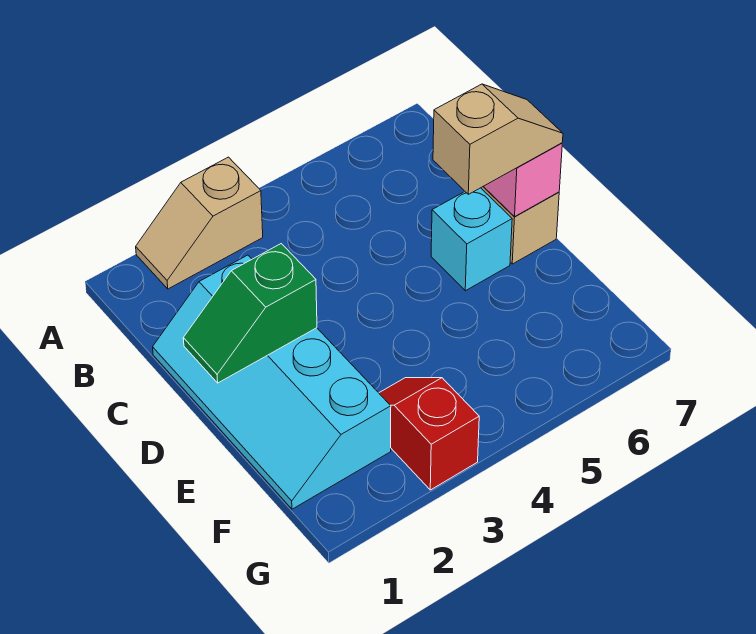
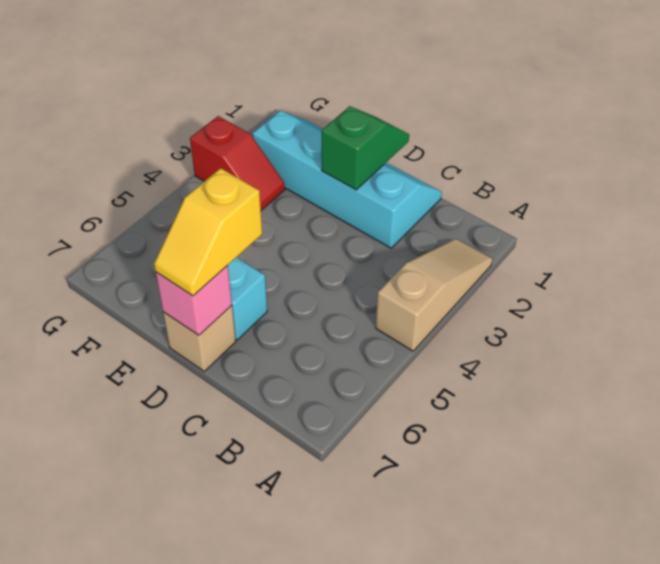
tan 1x2 slope [136,157,263,289] -> tan 1x3 slope [376,239,492,351]
tan 1x2 slope [433,84,563,194] -> yellow 1x2 slope [154,168,262,296]

